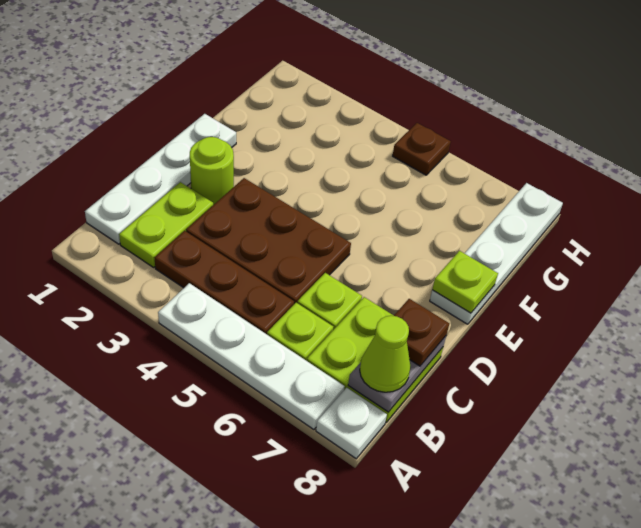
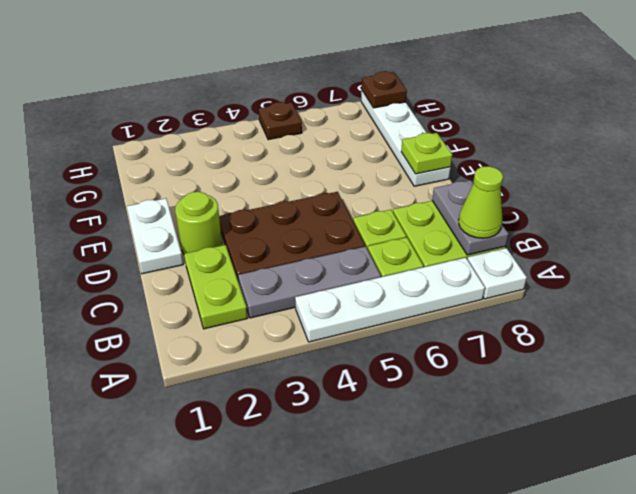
white 1x4 plate [85,114,236,244] -> white 1x2 plate [127,198,183,274]
brown 1x3 plate [155,231,294,334] -> grey 1x3 plate [238,246,381,318]
brown 1x1 plate [394,299,449,366] -> brown 1x1 plate moved to [362,71,407,108]

